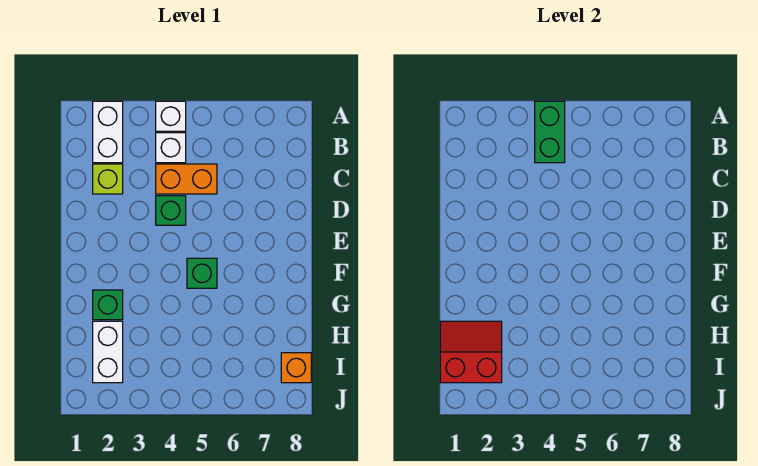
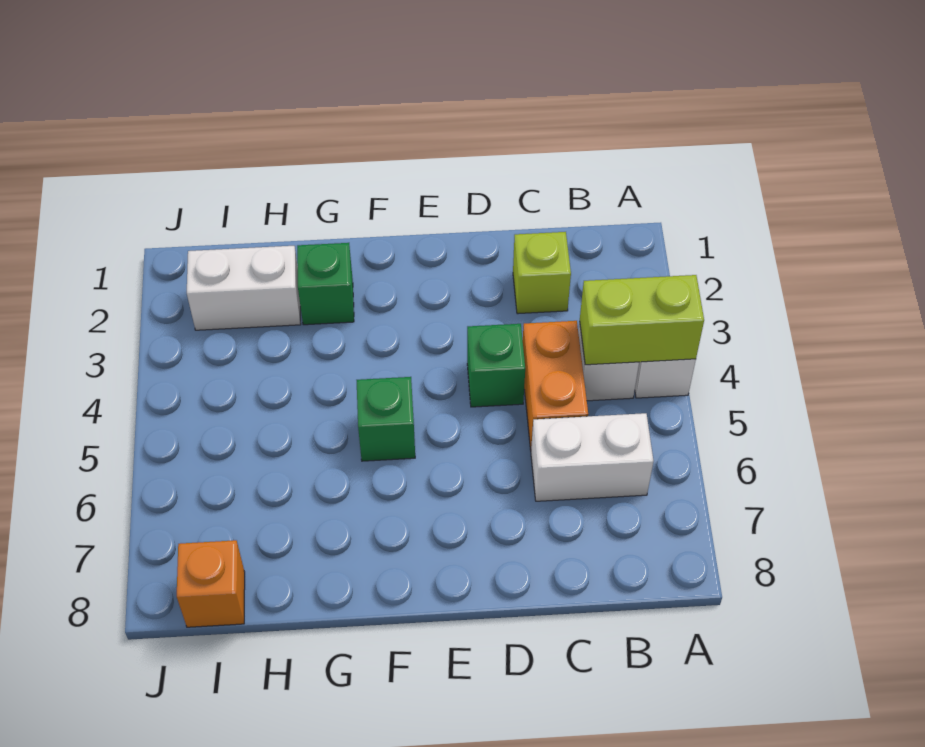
white 1x2 brick [93,101,123,163] -> white 1x2 brick moved to [531,413,653,501]
green 1x2 brick [535,101,565,163] -> lime 1x2 brick [580,275,704,365]
red 2x2 slope [440,321,502,383] -> none

